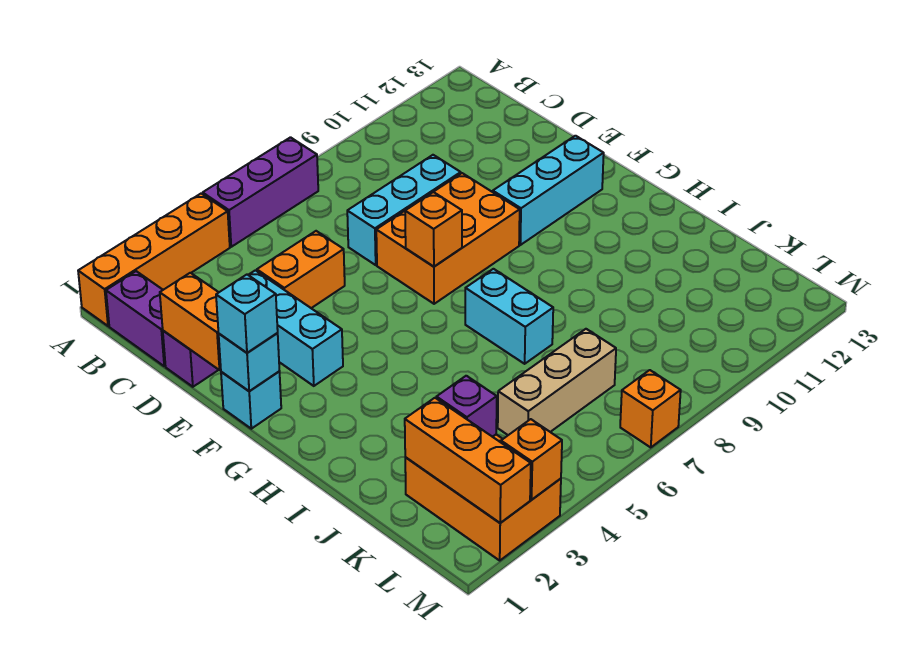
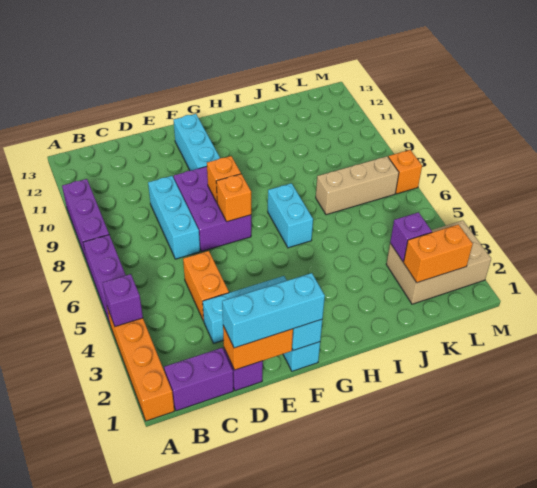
none -> purple 1x1 brick [103,274,143,327]
none -> purple 1x3 brick [62,179,109,261]
orange 2x3 brick [376,173,520,304] -> purple 2x3 brick [174,166,251,251]
cyan 1x1 brick [216,275,278,353] -> cyan 1x3 brick [222,273,325,348]
cyan 1x2 brick [465,269,553,364] -> cyan 1x2 brick turned to [268,183,313,248]
orange 2x3 brick [405,435,561,560] -> tan 2x3 brick [386,220,491,304]
orange 1x3 brick [405,398,531,523] -> orange 1x2 brick [404,224,473,283]
tan 1x3 brick [498,329,616,435] -> tan 1x3 brick turned to [316,156,399,215]
orange 1x1 brick [501,419,562,500] -> orange 1x1 brick moved to [207,156,241,202]

